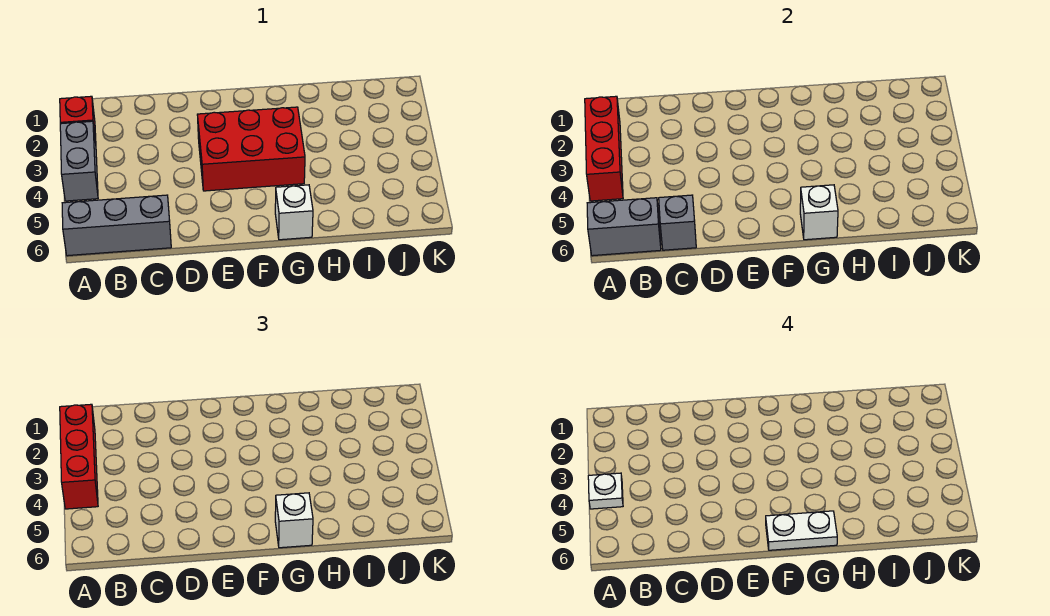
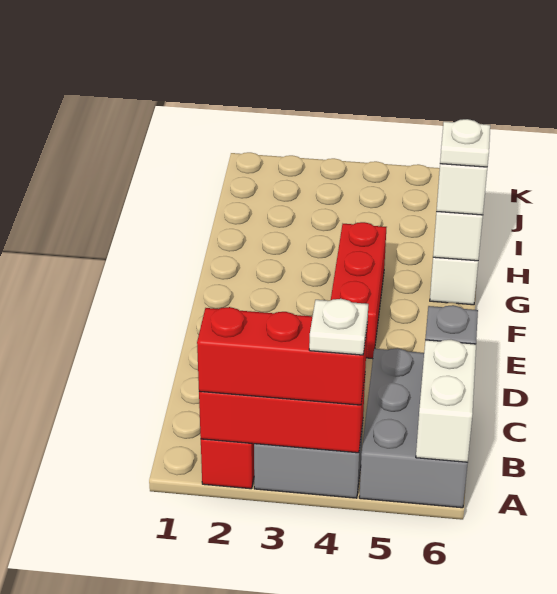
grey 1x3 brick [62,195,171,256] -> grey 2x3 brick [359,348,468,508]
grey 1x2 brick [587,198,661,256] -> white 1x2 brick [416,340,476,462]
red 2x3 brick [197,107,305,191] -> red 1x3 brick [331,222,386,359]
white 1x2 plate [766,511,837,550] -> white 1x1 plate [440,119,490,167]

